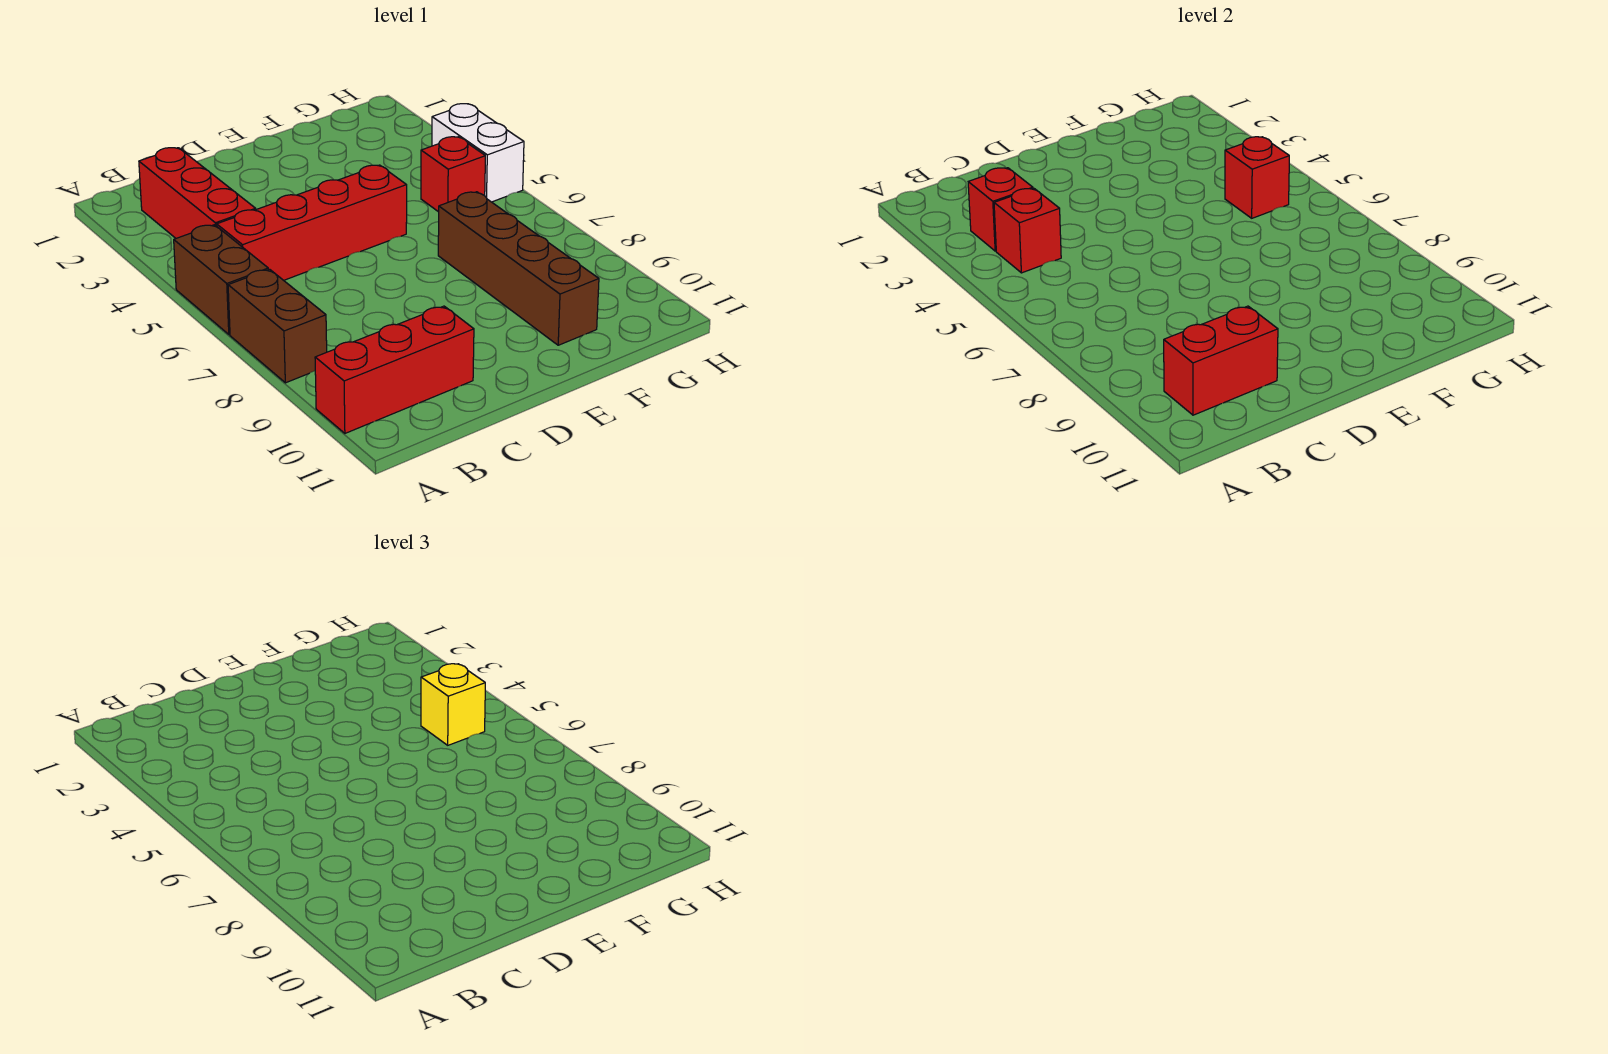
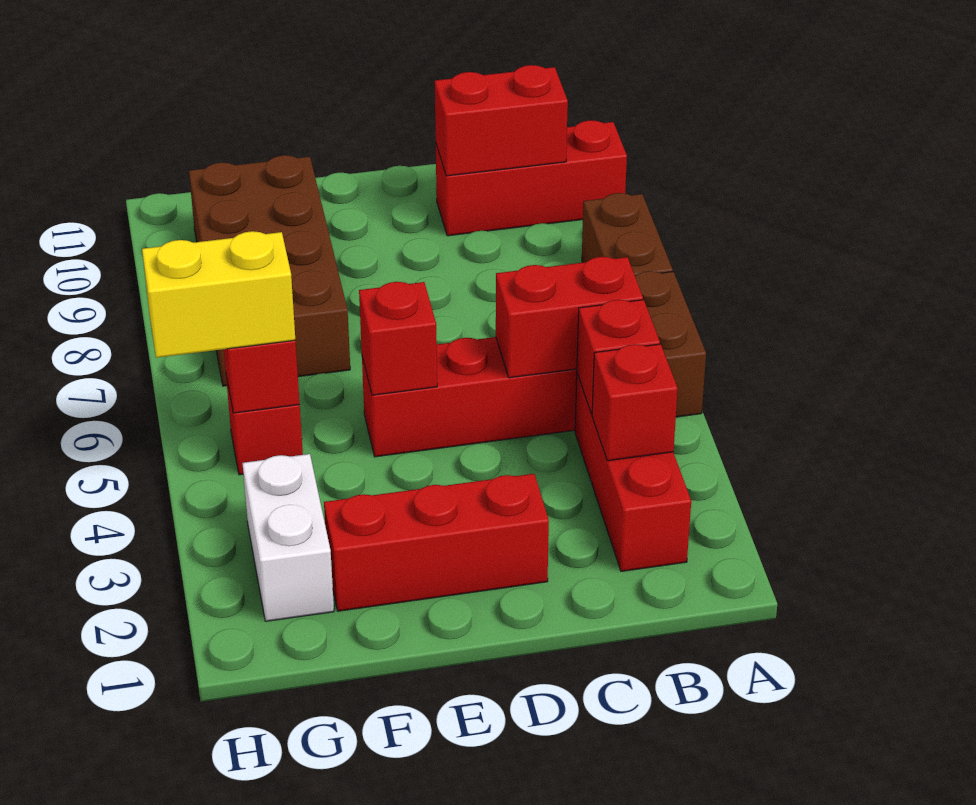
none -> red 1x2 brick [496,257,643,378]
none -> red 1x3 brick [324,474,549,611]
none -> red 1x1 brick [359,282,437,395]
brown 1x4 brick [438,192,599,345] -> brown 2x4 brick [189,155,350,386]
yellow 1x1 brick [421,664,485,745] -> yellow 1x2 brick [142,231,295,358]
white 1x2 brick [432,104,524,202] -> white 1x2 brick moved to [242,454,334,621]

